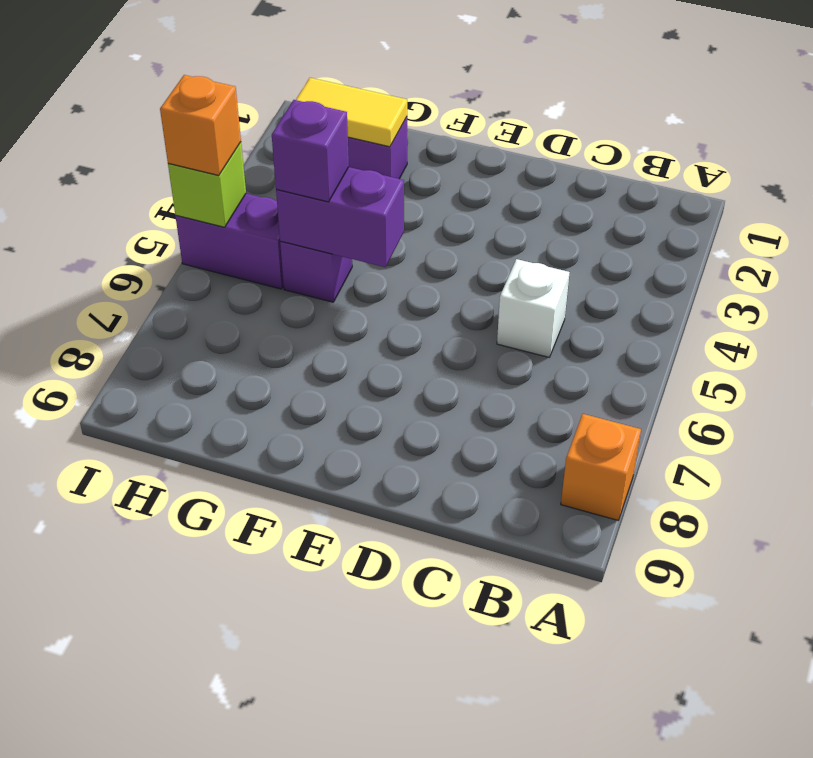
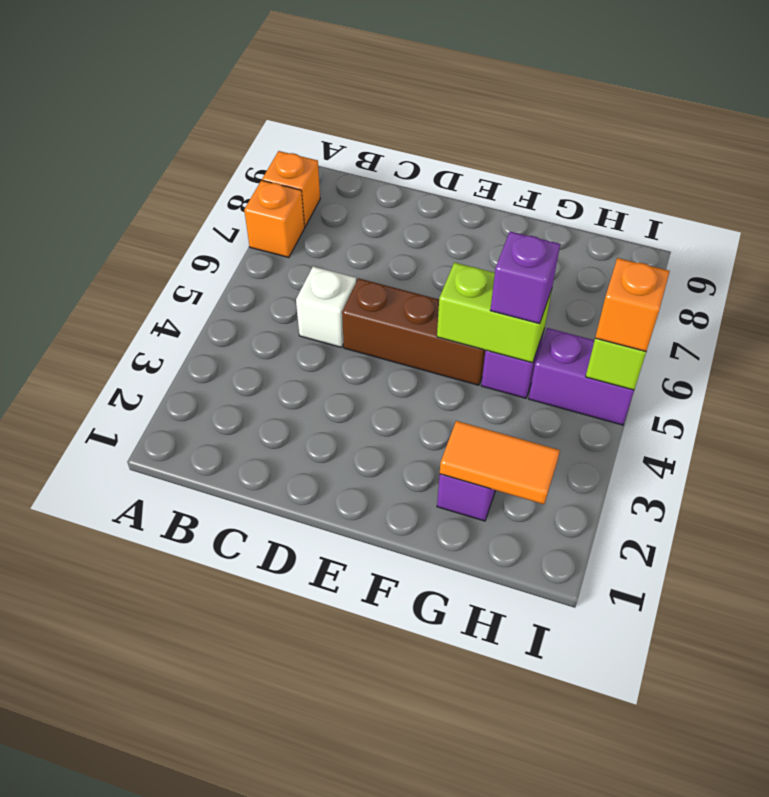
none -> orange 1x1 brick [244,180,305,258]
none -> brown 1x3 brick [342,278,486,385]
purple 1x2 brick [276,167,404,267] -> lime 1x2 brick [437,262,552,363]
yellow 1x2 tile [296,78,407,147] -> orange 1x2 tile [440,421,560,504]

